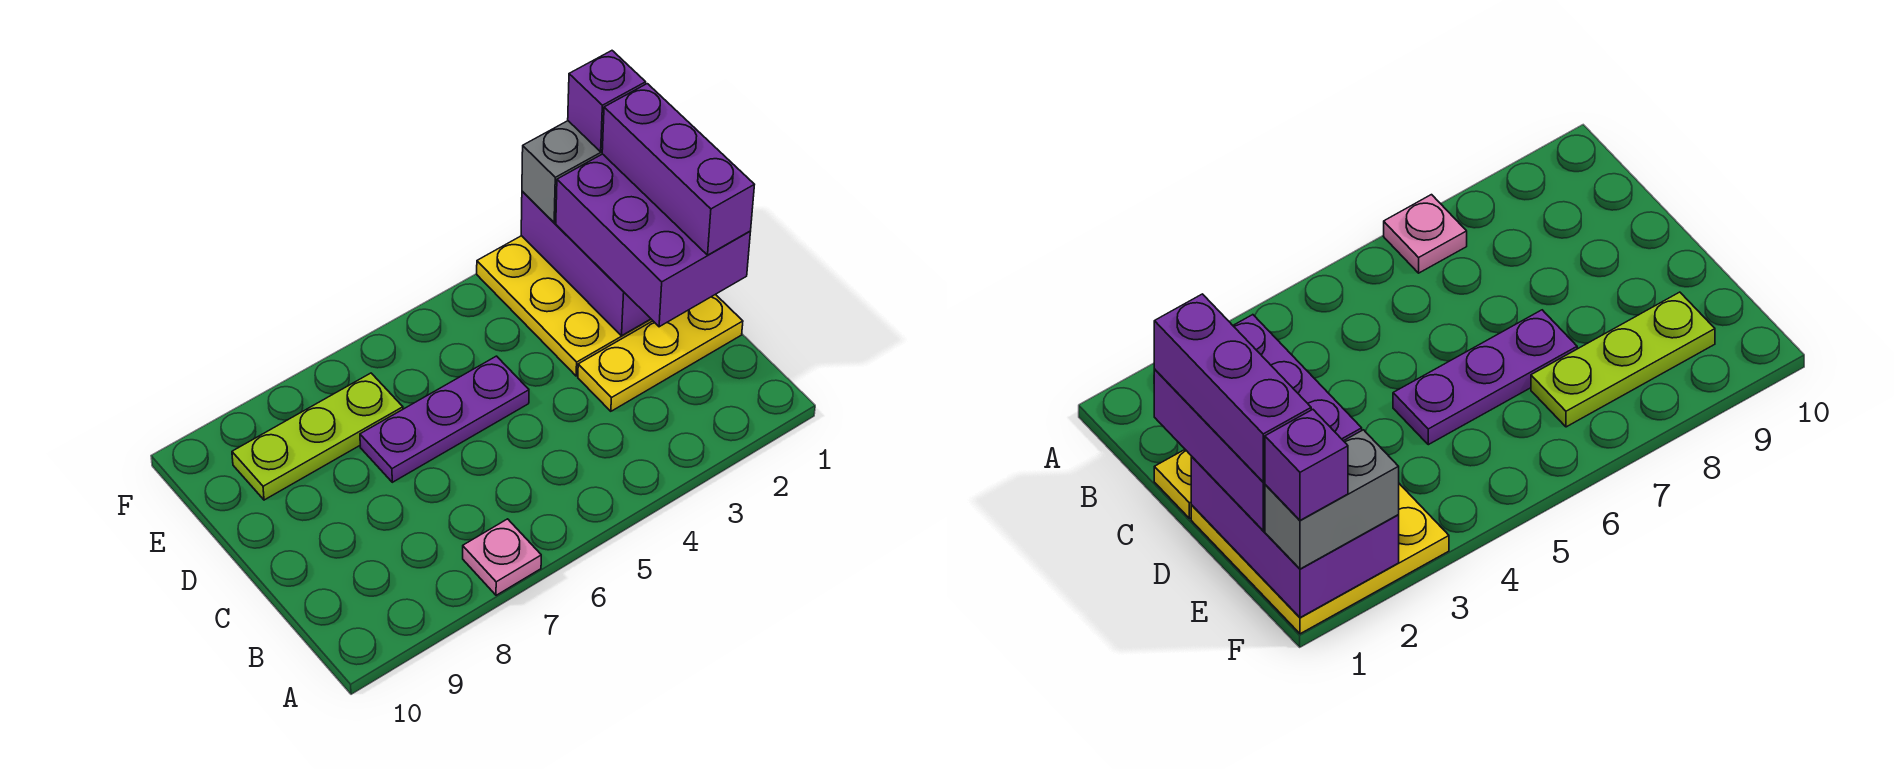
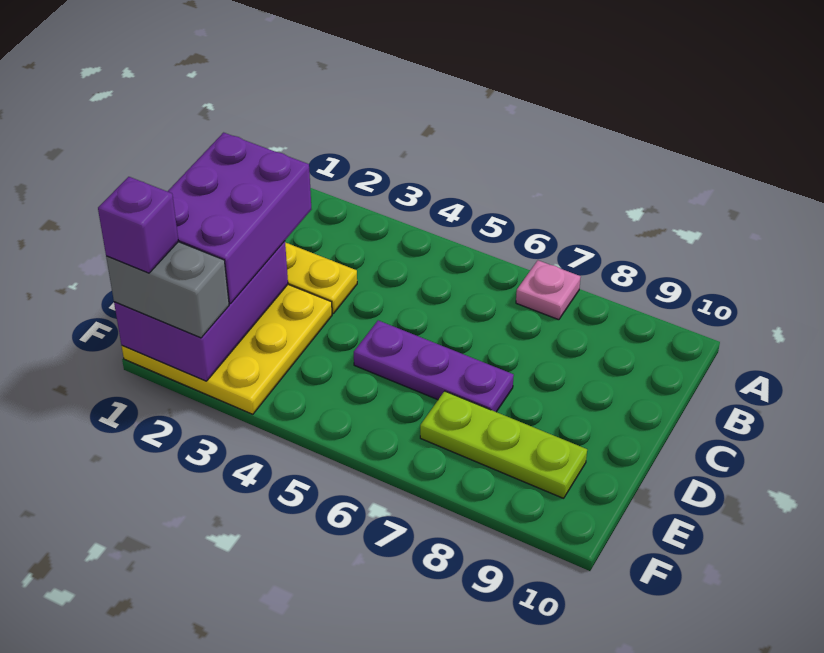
purple 1x3 brick [602,84,754,255] -> none

